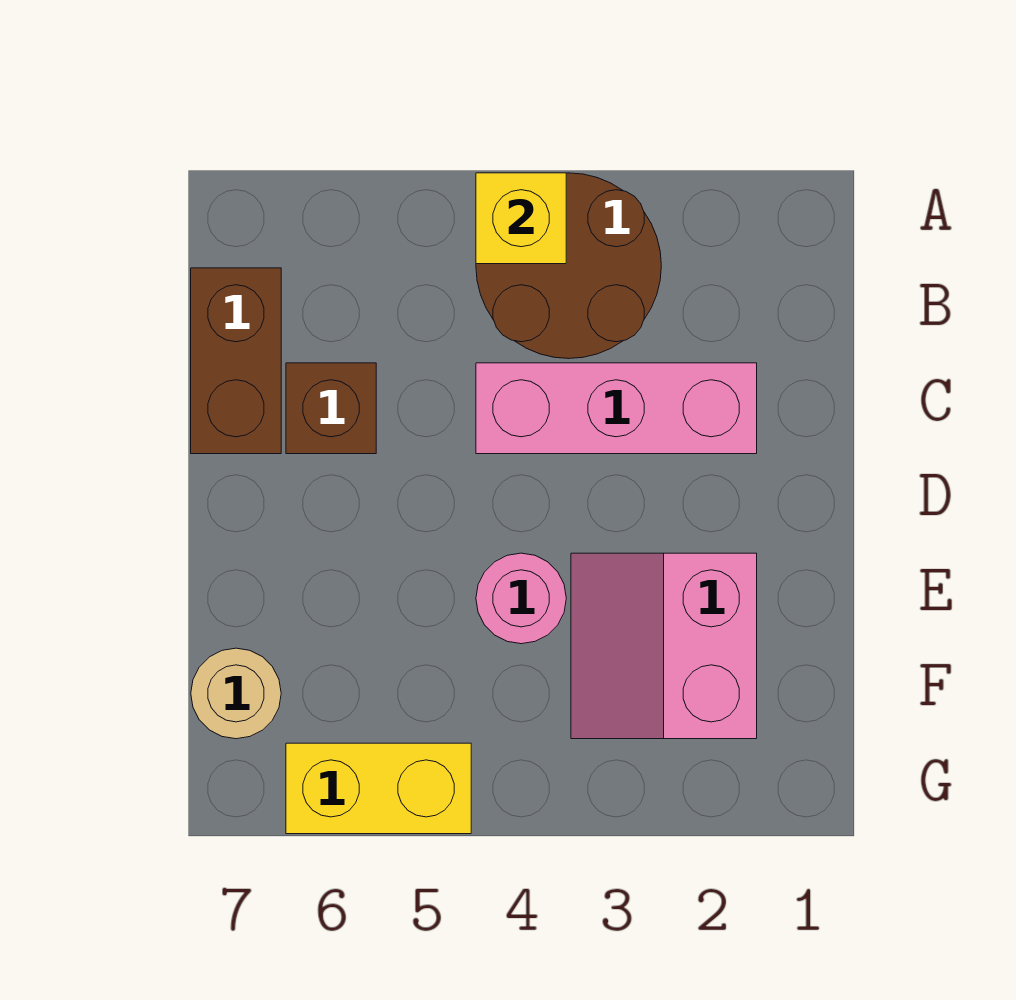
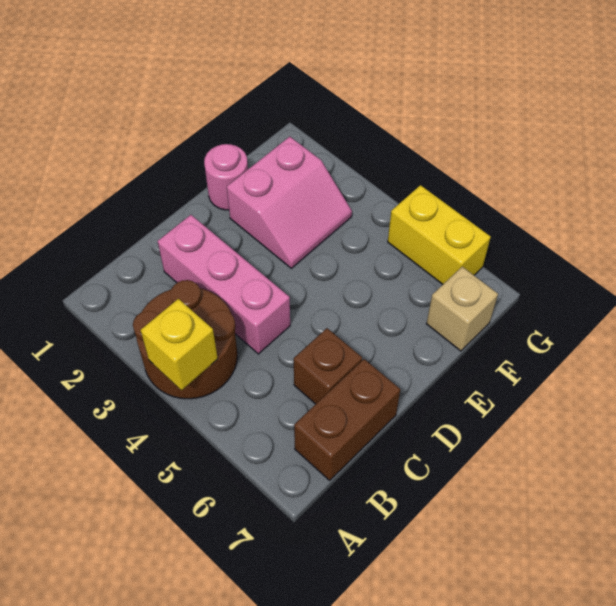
pink 1x1 round brick [476,553,566,644] -> pink 1x1 round brick moved to [204,144,248,210]
tan 1x1 round brick [191,648,281,739] -> tan 1x1 brick [426,267,498,351]

